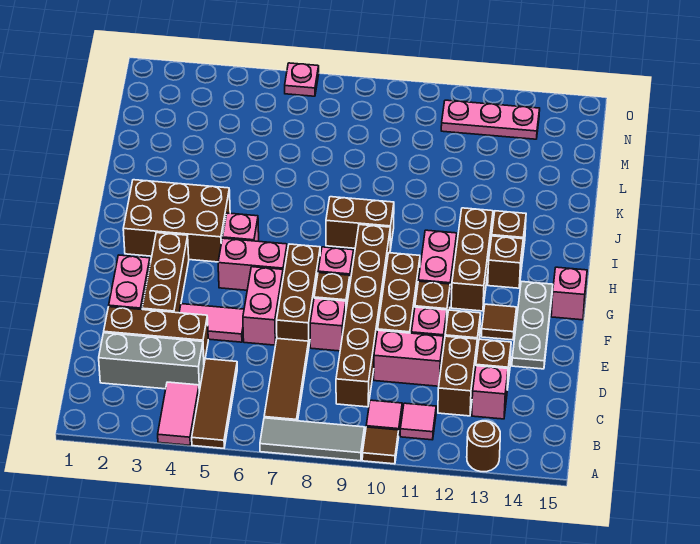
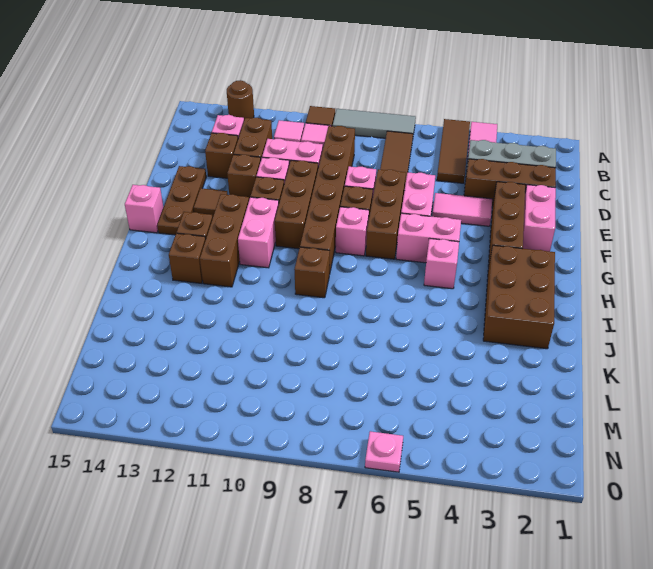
grey 1x3 plate [512,282,553,369] -> brown 1x3 plate [157,166,206,235]
brown 2x3 brick [123,180,230,262] -> brown 2x3 brick turned to [483,245,555,349]
brown 1x2 brick [326,197,394,250] -> brown 1x1 brick [294,247,330,298]
pink 1x3 plate [441,100,540,139] -> none

